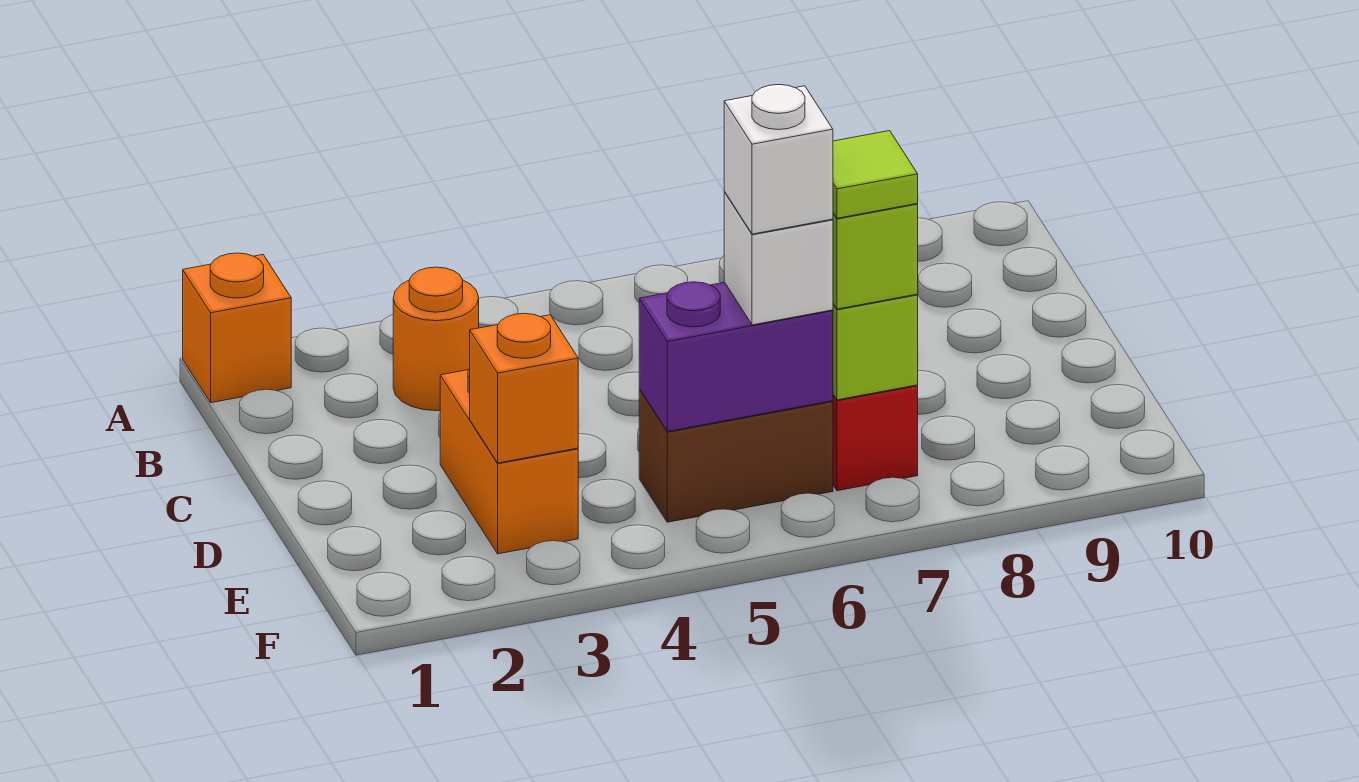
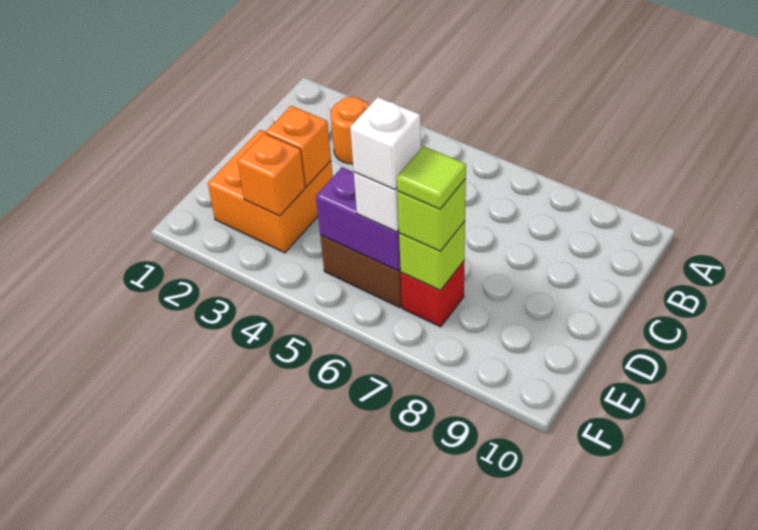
orange 1x1 brick [183,253,291,403] -> orange 1x1 brick moved to [266,106,331,187]
orange 1x2 brick [440,369,578,554] -> orange 2x2 brick [208,130,333,253]

